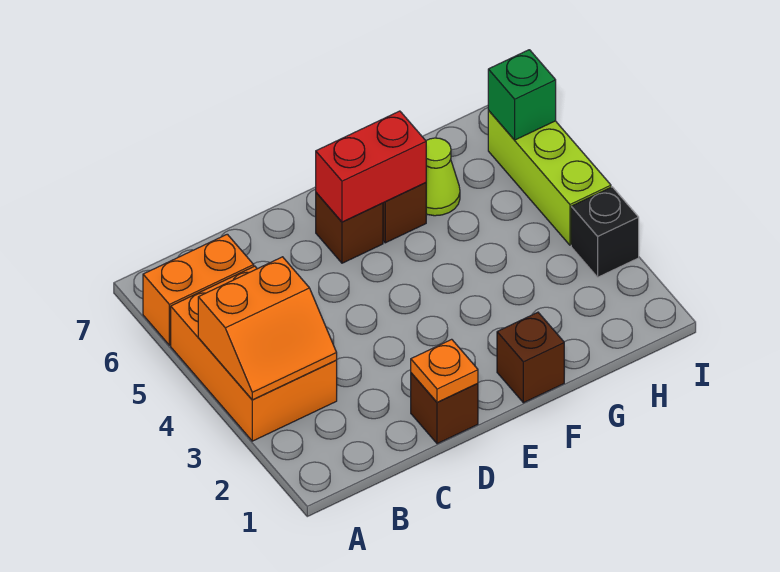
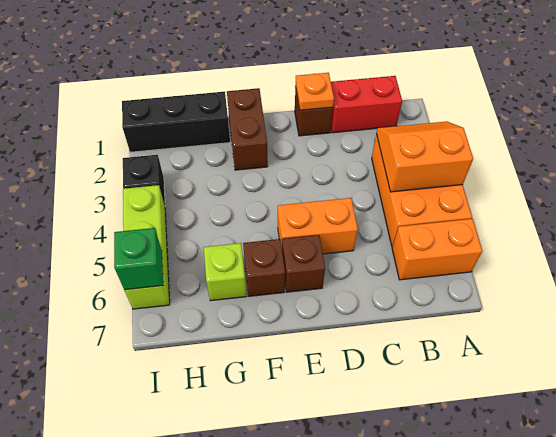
none -> orange 1x2 brick [278,198,358,254]
red 1x2 brick [316,111,426,222] -> red 1x2 brick moved to [331,76,402,133]
brown 1x1 brick [497,312,564,403] -> brown 1x2 brick [227,88,268,170]
none -> black 1x3 brick [122,92,230,152]
lime 1x1 cone [426,138,460,216] -> lime 1x1 brick [204,243,247,301]

